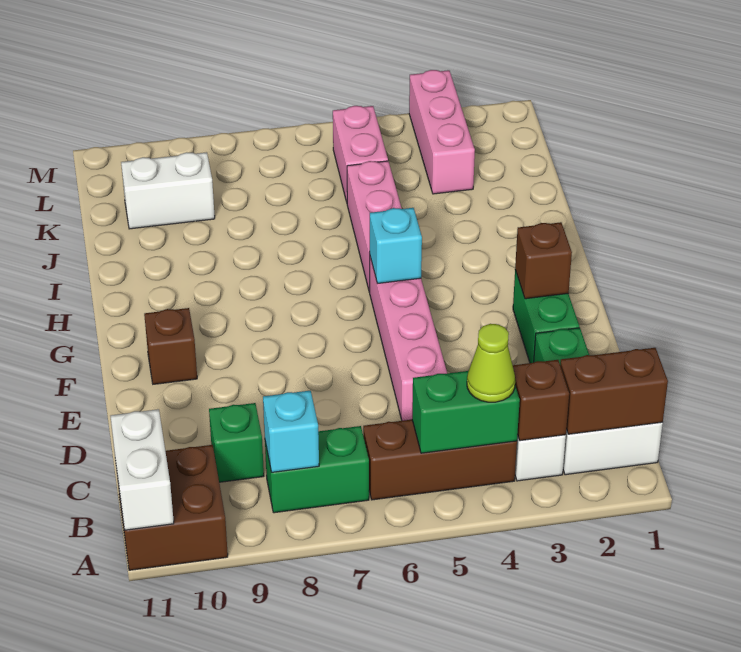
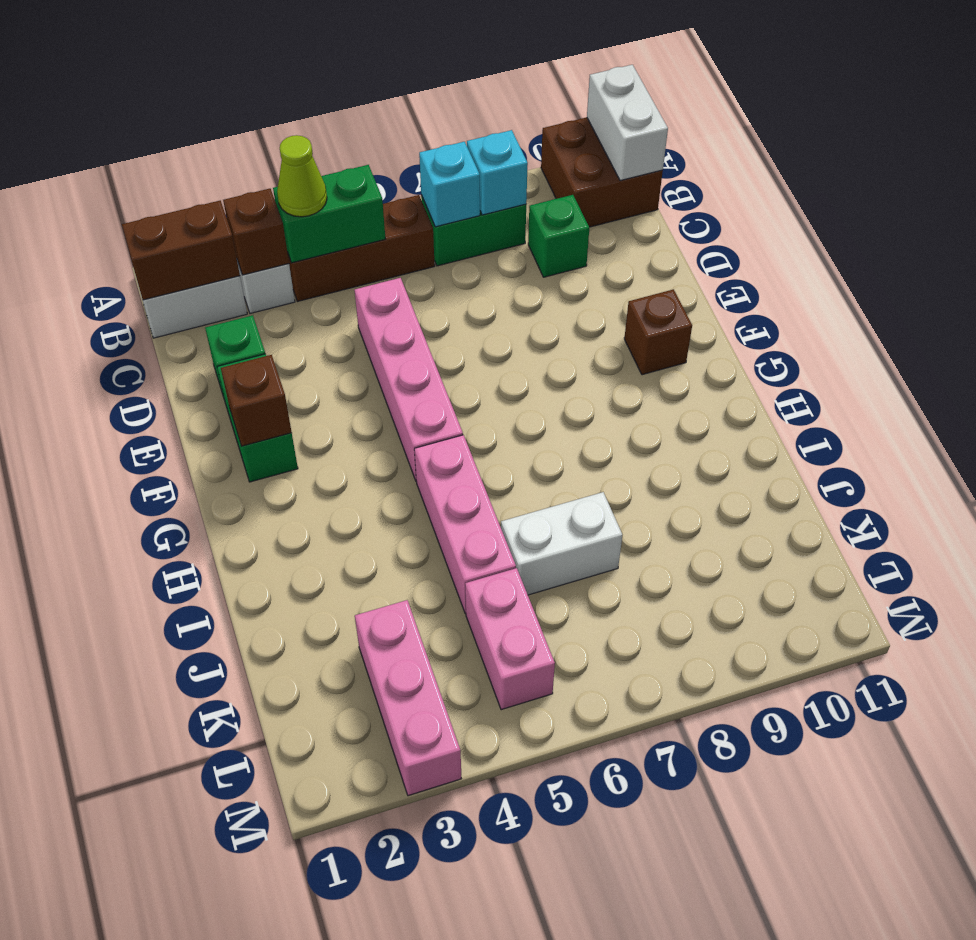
cyan 1x1 brick [369,208,422,283] -> cyan 1x1 brick moved to [419,142,480,227]
white 1x2 brick [121,152,215,229] -> white 1x2 brick moved to [501,492,622,595]

